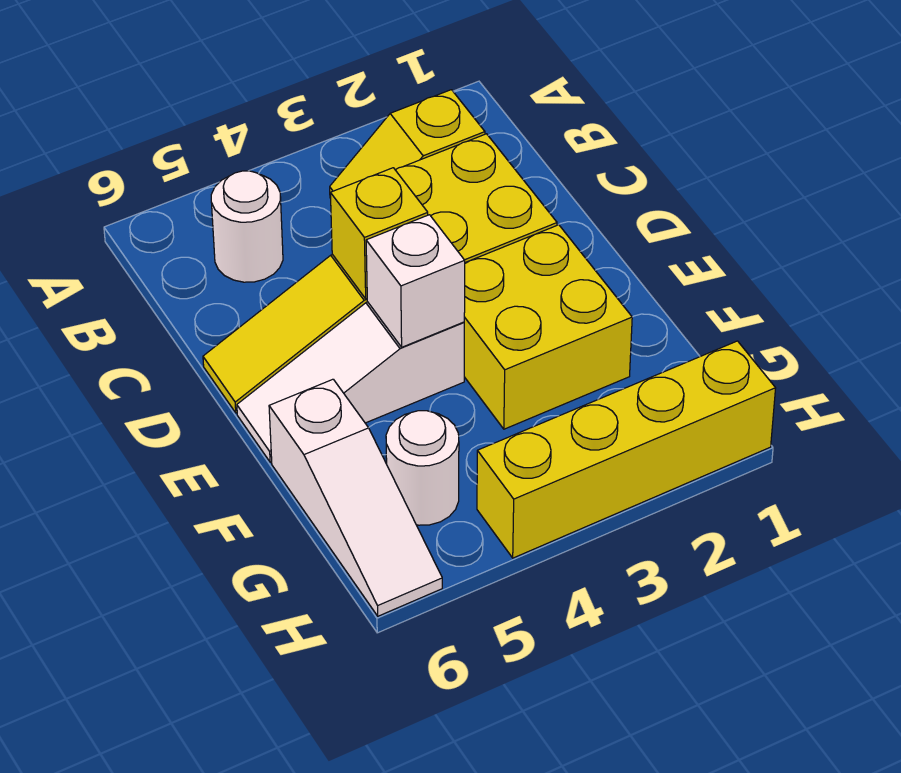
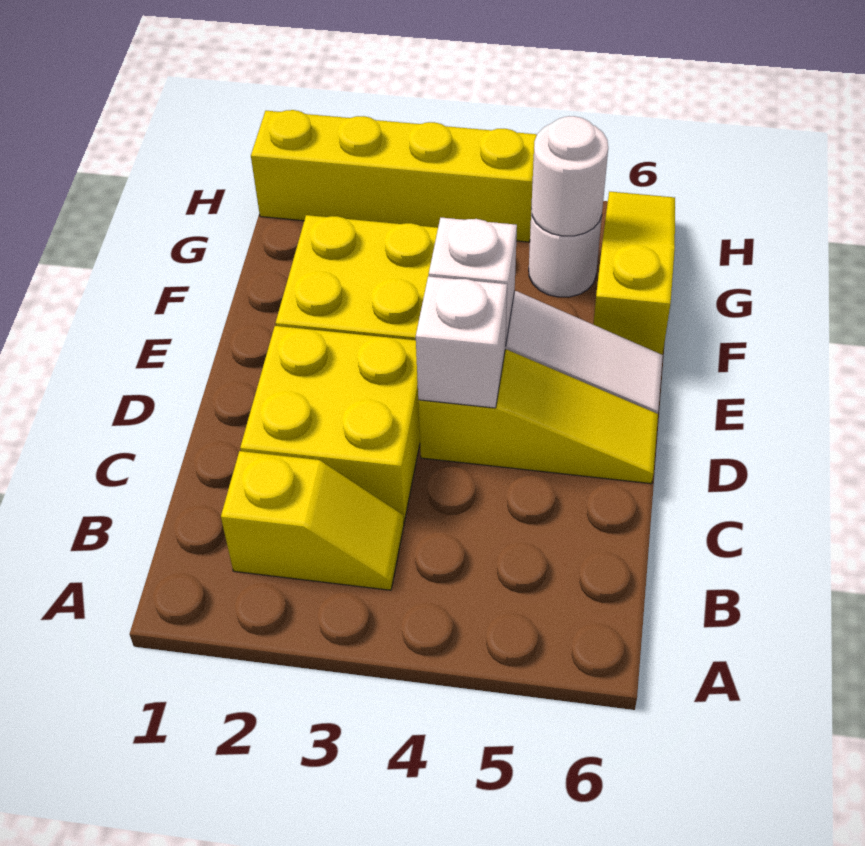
white 1x1 round brick [211,171,283,282] -> white 1x1 round brick moved to [531,116,608,236]
yellow 1x1 brick [330,168,428,299] -> white 1x1 brick [416,276,507,408]
white 1x3 slope [269,379,442,616] -> yellow 1x3 slope [593,191,675,355]

